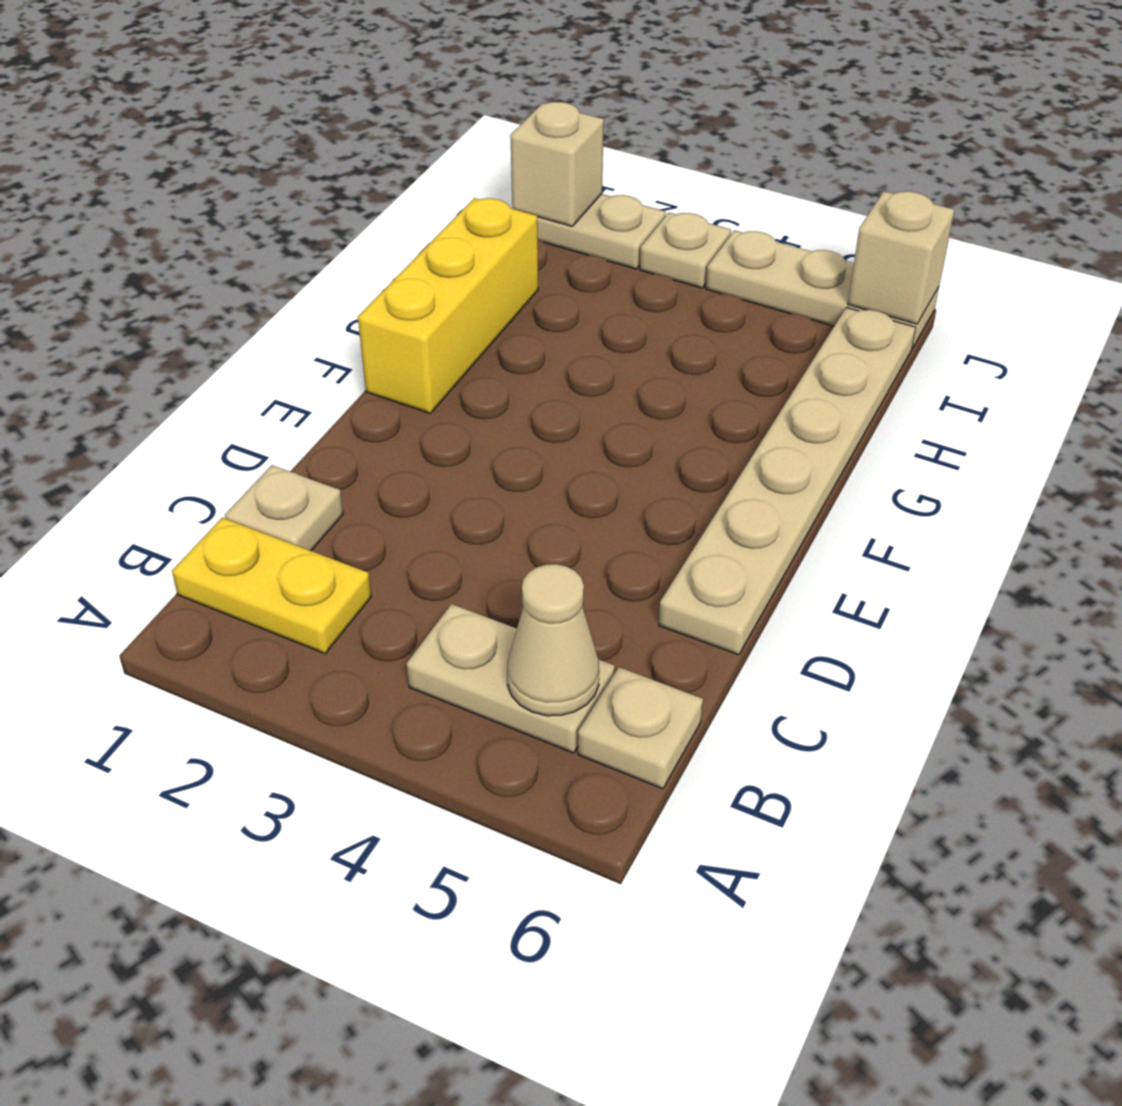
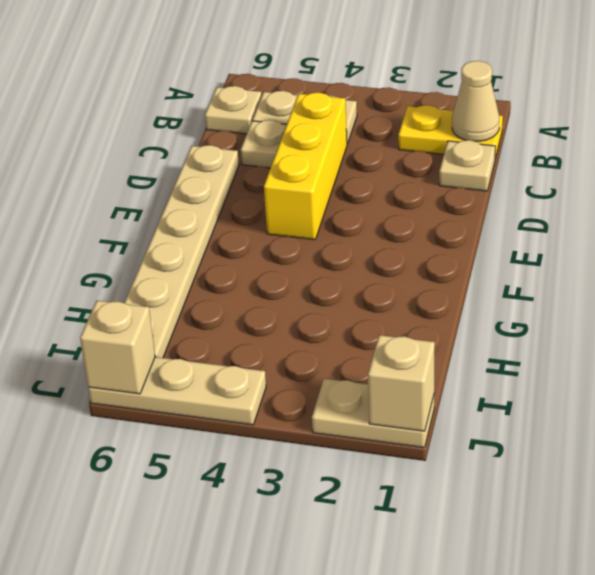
tan 1x1 cone [507,564,599,716] -> tan 1x1 cone moved to [452,61,499,141]
yellow 1x3 brick [358,198,538,414] -> yellow 1x3 brick moved to [264,93,347,240]
tan 1x1 plate [640,213,731,288] -> tan 1x1 plate moved to [241,120,287,168]

